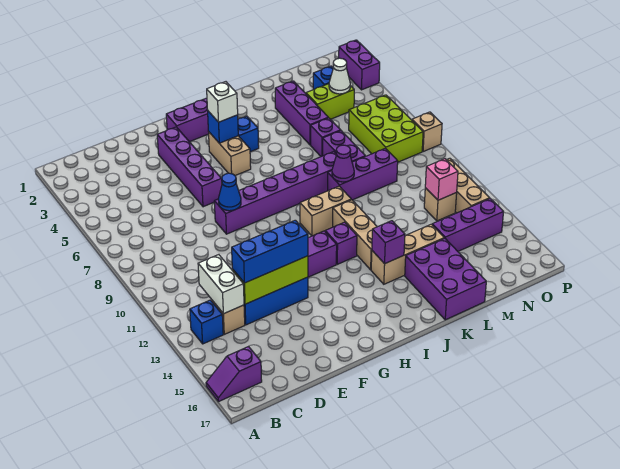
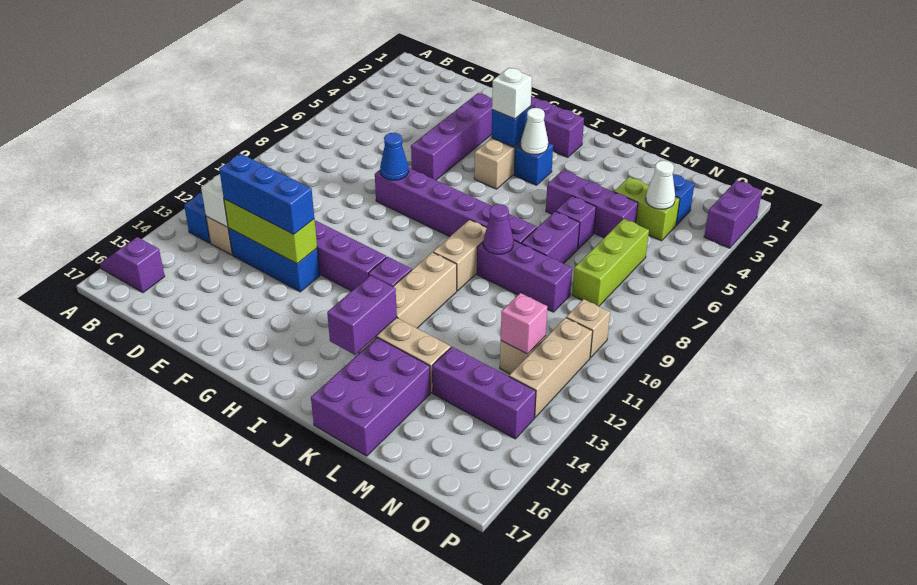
none -> white 1x1 cone [521,108,548,155]
tan 1x2 brick [300,186,351,236] -> tan 1x2 brick turned to [433,220,487,291]
purple 1x1 brick [372,221,405,264] -> purple 1x2 brick [327,275,397,355]
purple 1x3 brick [275,81,328,145] -> purple 1x3 brick turned to [546,170,638,238]
lime 2x3 brick [349,95,423,162] -> lime 1x3 brick [572,219,649,306]
tan 1x1 brick [412,112,442,152] -> tan 1x1 brick moved to [566,299,610,358]

